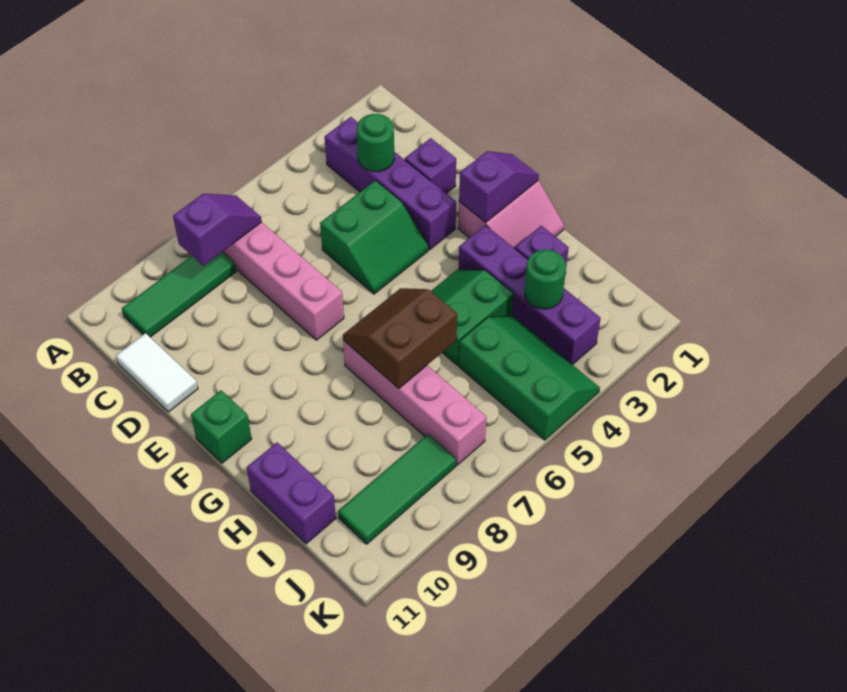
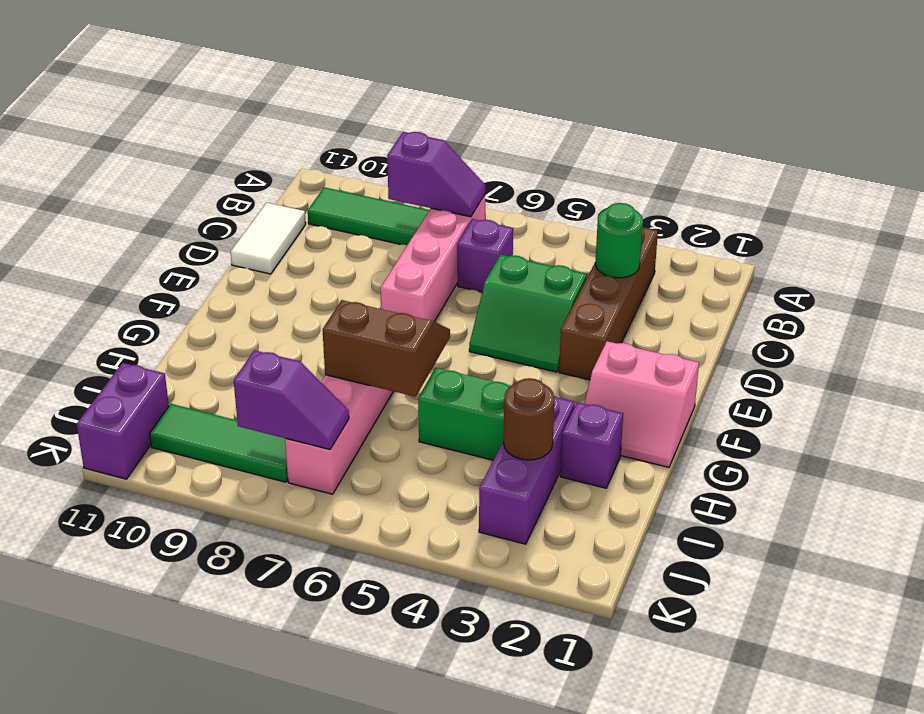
purple 1x4 brick [325,117,456,249] -> brown 1x4 brick [559,227,658,380]
purple 1x1 brick [405,138,456,194] -> purple 1x1 brick moved to [457,219,513,292]
purple 1x2 slope [459,151,539,222] -> purple 1x2 slope moved to [234,350,349,449]
green 1x1 brick [191,390,252,463] -> none
purple 1x4 brick [458,225,601,365] -> purple 1x3 brick [479,396,575,544]
purple 1x2 brick [247,443,336,544] -> purple 1x2 brick moved to [77,363,169,479]
green 1x1 round brick [525,250,566,309] -> brown 1x1 round brick [504,378,555,460]
green 2x3 slope [459,316,600,440] -> none

